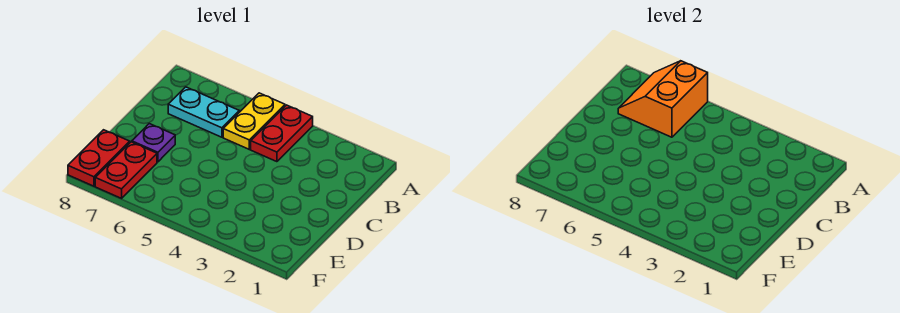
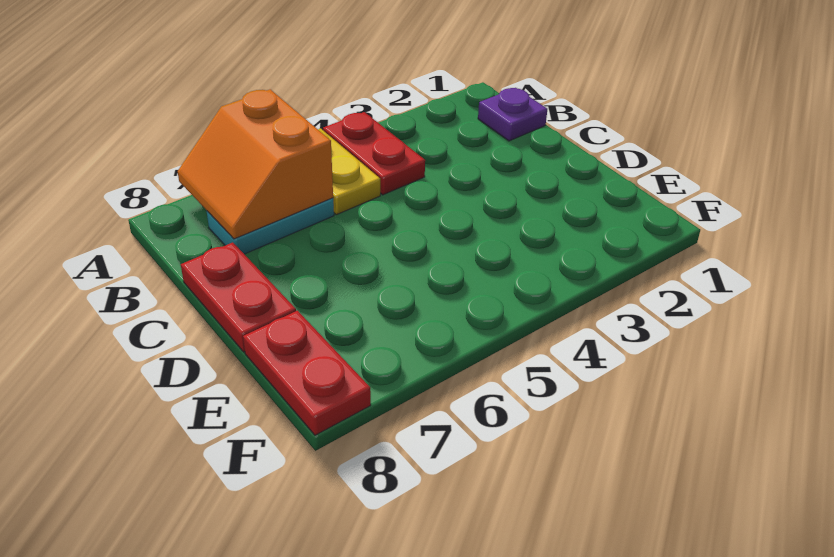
purple 1x1 plate [132,124,175,162] -> purple 1x1 plate moved to [478,88,547,141]
red 1x2 plate [95,142,157,198] -> red 1x2 plate moved to [181,242,296,352]

